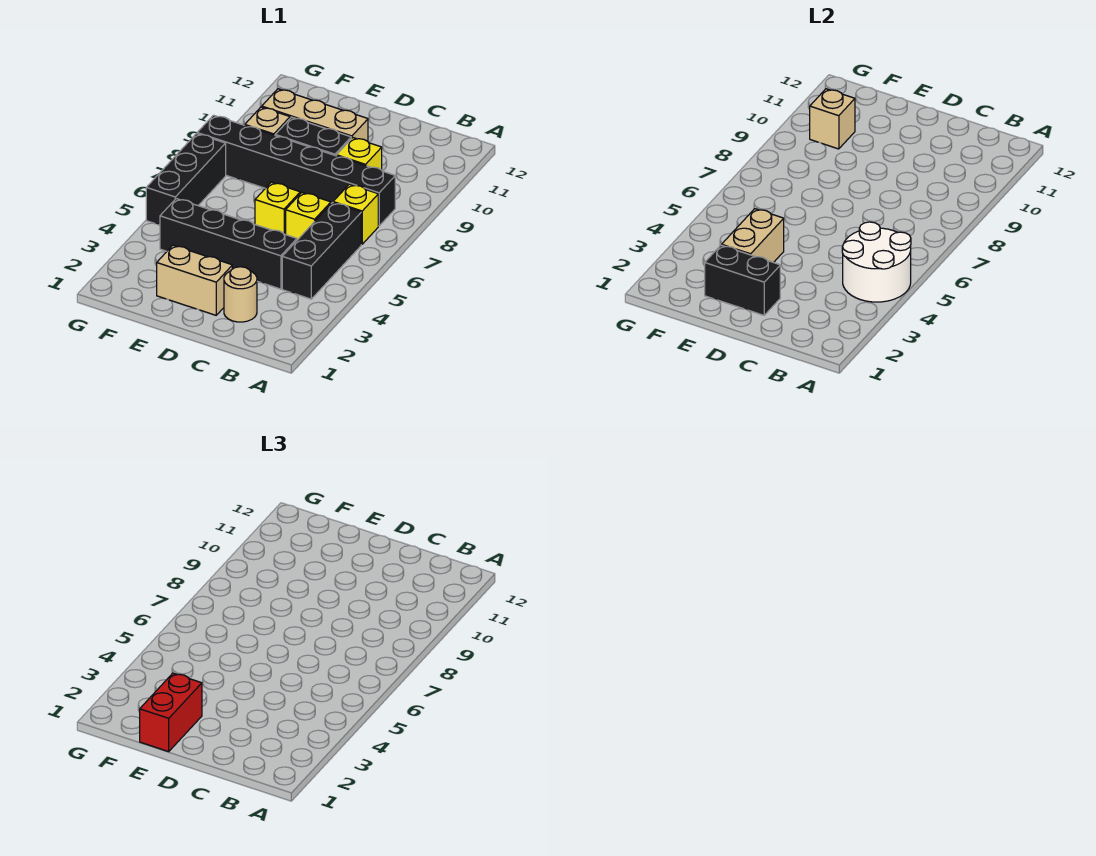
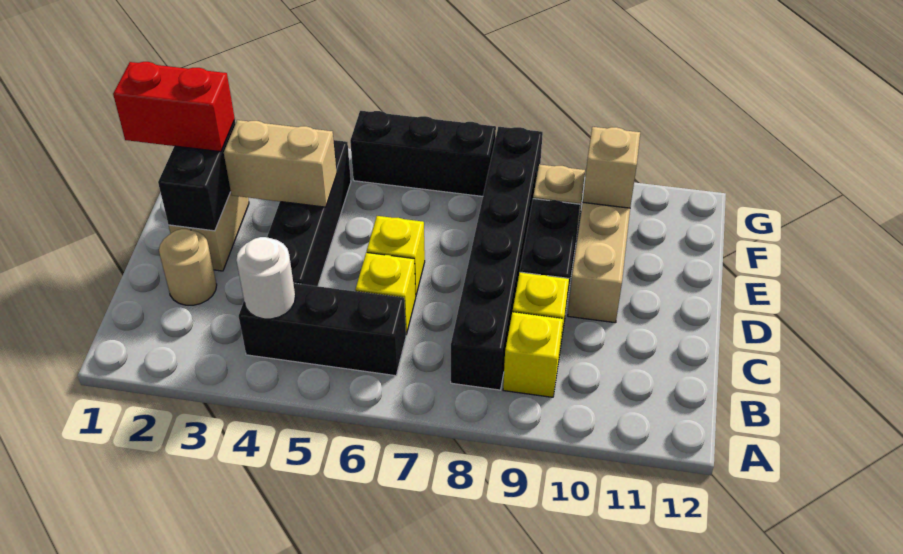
white 2x2 round brick [842,222,911,302] -> white 1x1 round brick [236,237,295,319]
yellow 1x1 brick [333,184,378,244] -> yellow 1x1 brick moved to [503,312,563,397]

